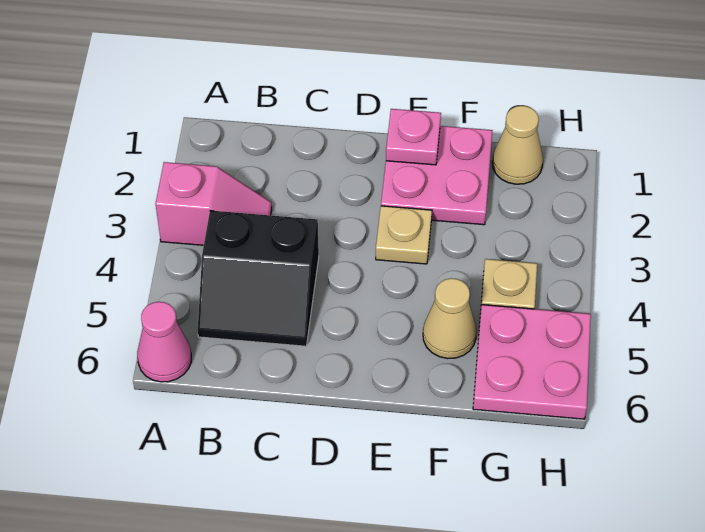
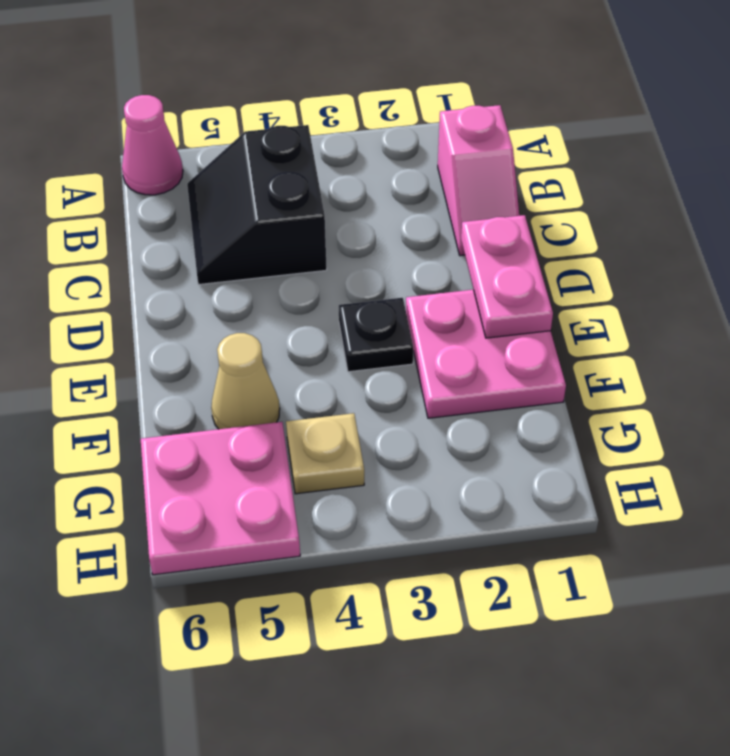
pink 1x2 slope [156,162,272,245] -> pink 1x2 slope moved to [438,105,519,256]
pink 1x1 plate [386,109,441,165] -> pink 1x2 plate [461,215,553,338]
tan 1x1 plate [376,206,432,264] -> black 1x1 plate [339,298,413,372]
tan 1x1 cone [492,106,543,184] -> none

